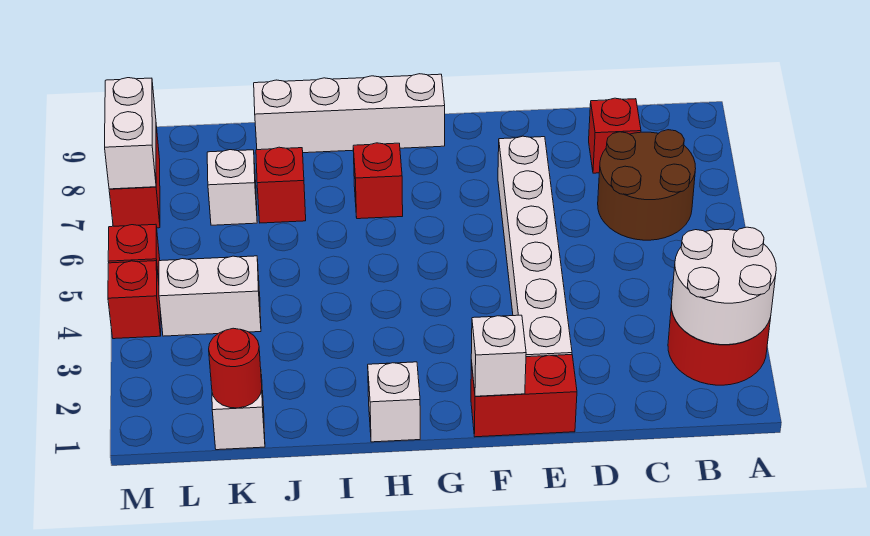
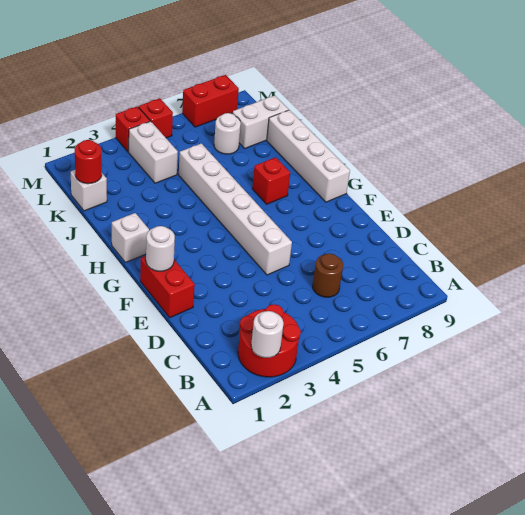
white 2x2 round brick [671,227,776,345] -> white 1x1 round brick [251,311,284,358]
brown 2x2 round brick [598,130,696,240] -> brown 1x1 round brick [313,253,343,297]
red 1x1 brick [589,98,641,173] -> none
white 1x6 brick [498,136,572,357] -> white 1x6 brick turned to [179,143,292,275]
white 1x1 brick [471,315,526,396] -> white 1x1 round brick [146,226,175,271]
red 1x1 brick [256,147,306,223] -> none
white 1x1 brick [207,150,257,225] -> white 1x1 round brick [214,113,241,154]
white 1x2 brick [105,78,156,189] -> white 1x2 brick moved to [233,96,289,148]

